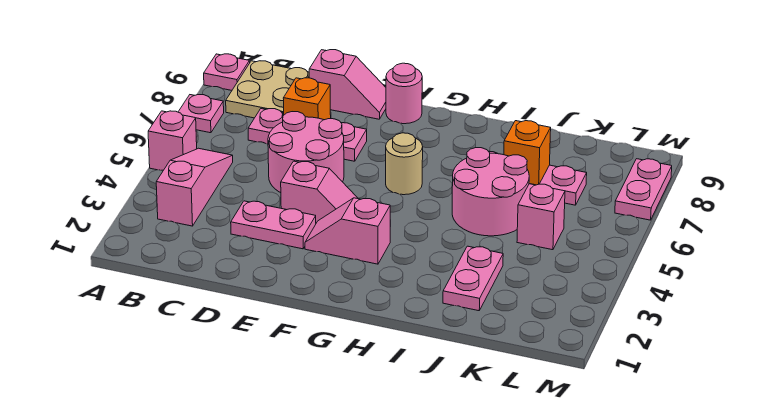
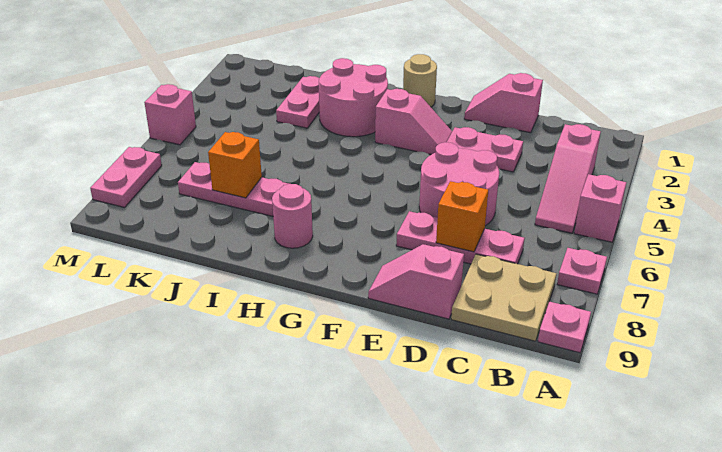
pink 1x2 slope [281,161,358,223] -> pink 1x2 slope moved to [464,73,543,133]
pink 1x1 round brick [386,63,422,124] -> pink 1x1 round brick moved to [272,184,313,248]
tan 1x1 round brick [386,133,423,195] -> tan 1x1 round brick moved to [403,54,437,107]
pink 2x2 round brick [452,148,529,236] -> pink 2x2 round brick moved to [319,58,388,137]
pink 1x1 brick [517,184,565,250] -> pink 1x1 brick moved to [144,84,196,145]

